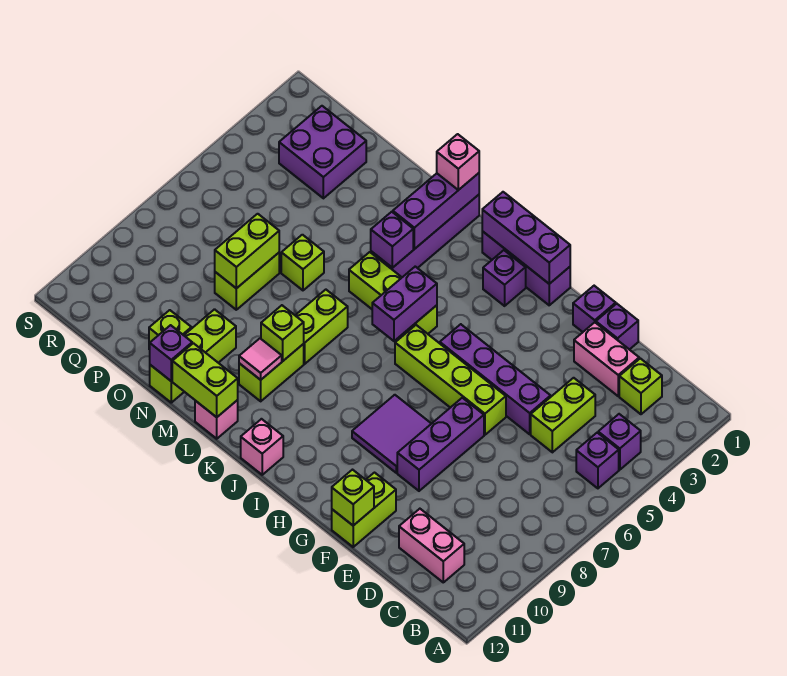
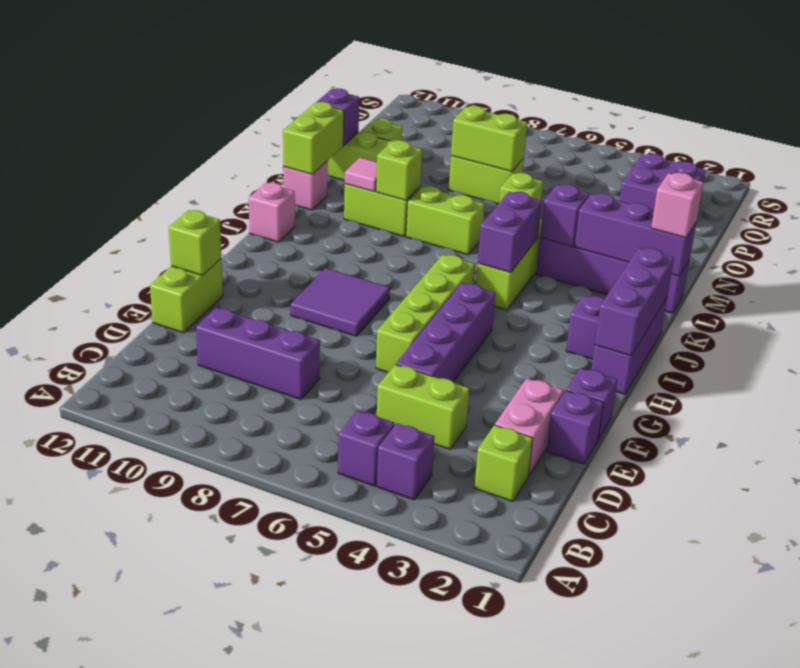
pink 1x2 brick [399,509,464,582] -> none
purple 1x3 brick [397,398,484,491] -> purple 1x3 brick moved to [196,308,320,399]
lime 1x2 brick [332,473,396,547] -> lime 1x2 brick turned to [150,258,223,333]
purple 1x2 brick [372,267,437,341] -> purple 1x2 brick turned to [478,192,542,273]

